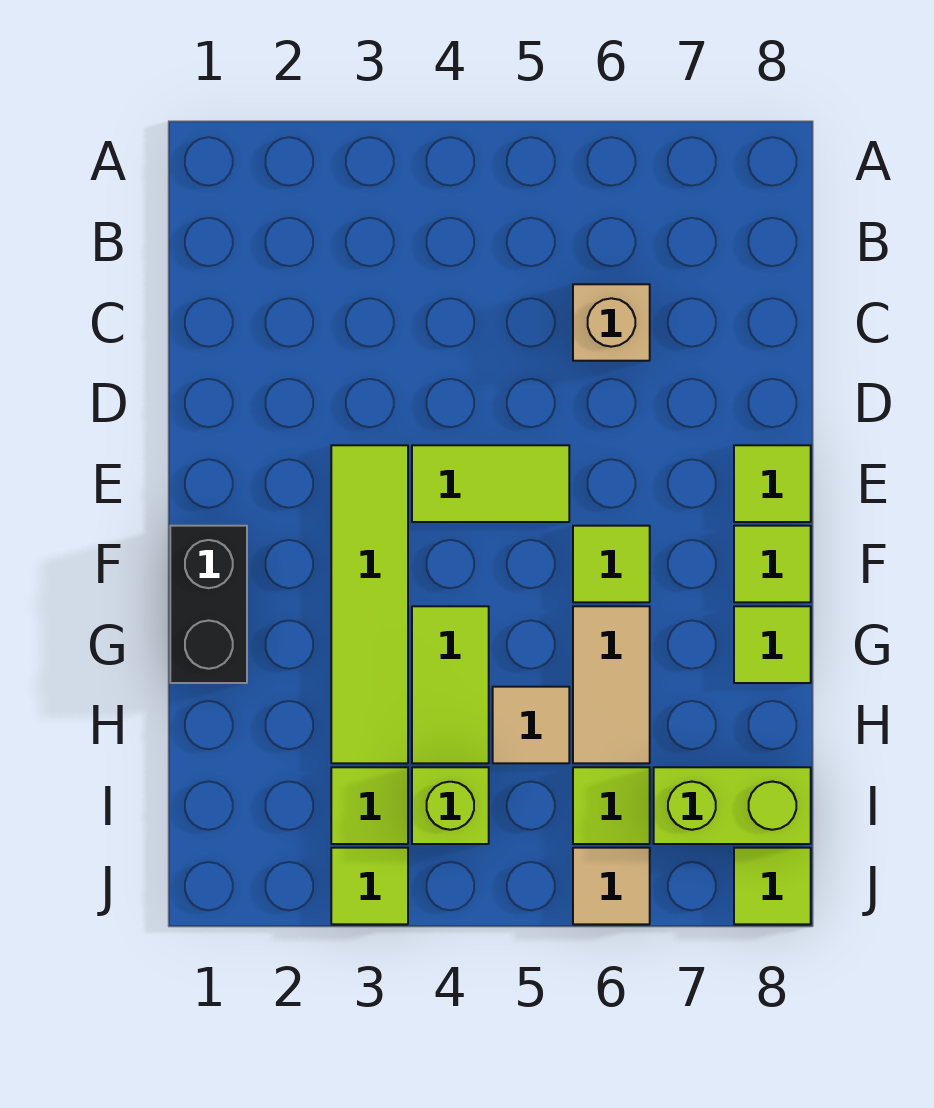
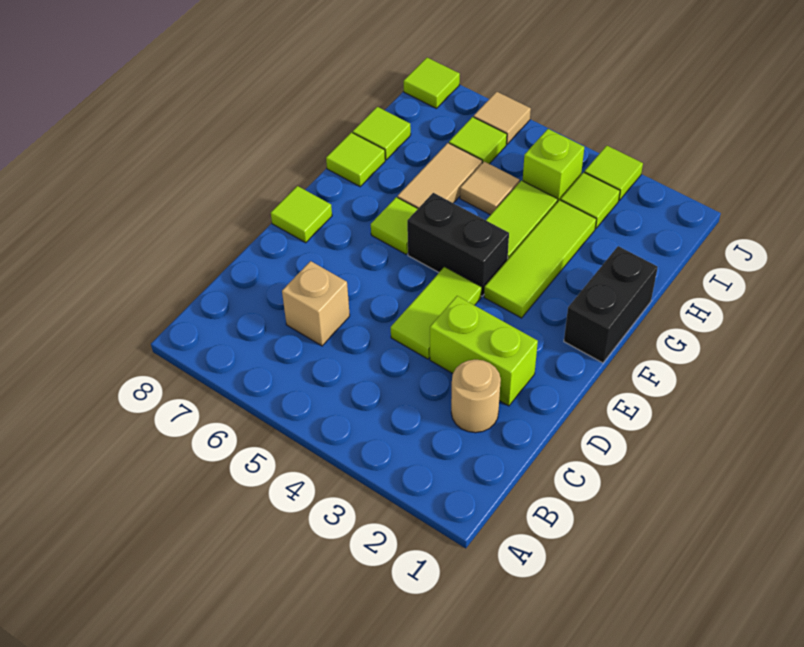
none -> tan 1x1 round brick [451,360,501,433]
lime 1x4 tile [331,445,408,763] -> lime 1x3 tile [484,200,596,318]
lime 1x2 tile [412,445,569,522] -> lime 1x2 tile turned to [391,267,481,359]
none -> black 1x2 brick [407,193,509,296]
lime 1x1 tile [734,526,811,602] -> lime 1x1 tile moved to [353,107,411,160]
lime 1x2 brick [654,767,811,844] -> lime 1x2 brick moved to [430,296,538,406]

